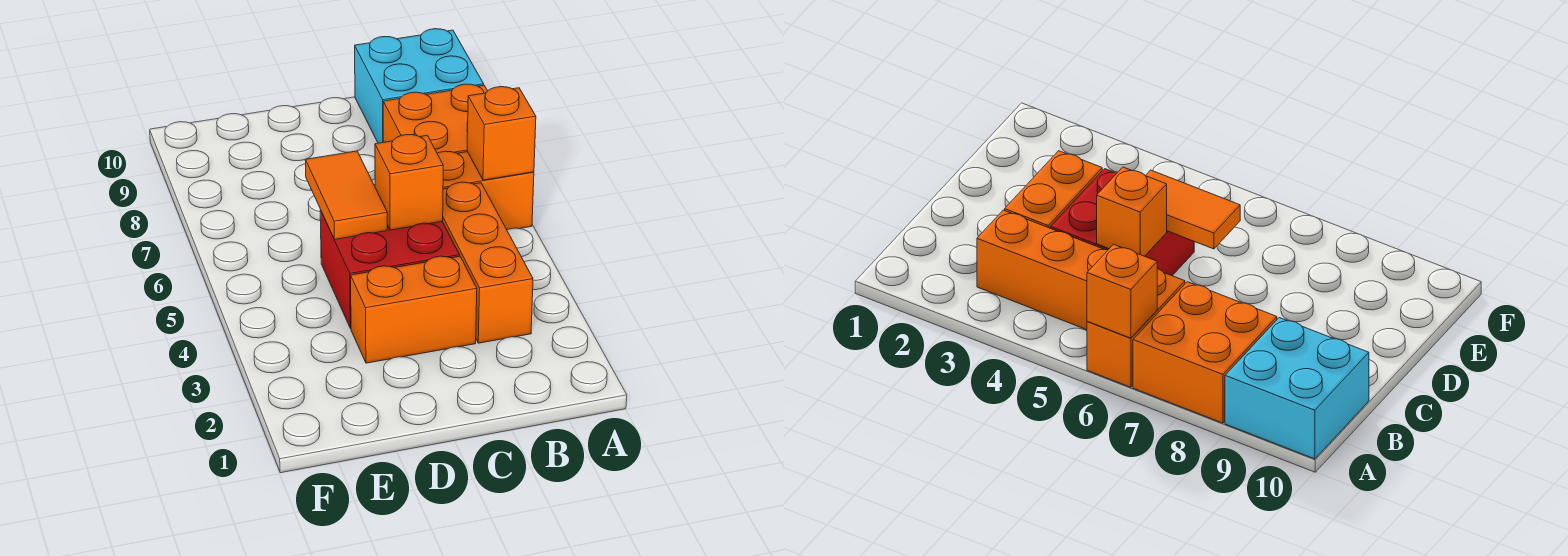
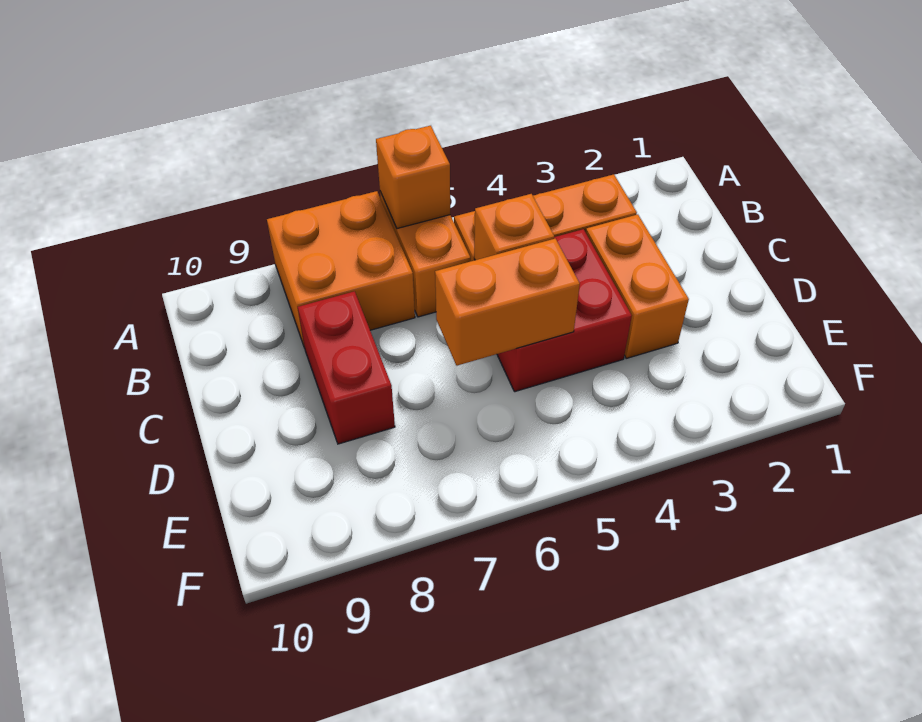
cyan 2x2 brick [355,29,484,143] -> none
none -> red 1x2 brick [298,291,395,444]
orange 1x2 tile [305,151,387,240] -> orange 1x2 brick [435,238,580,366]

